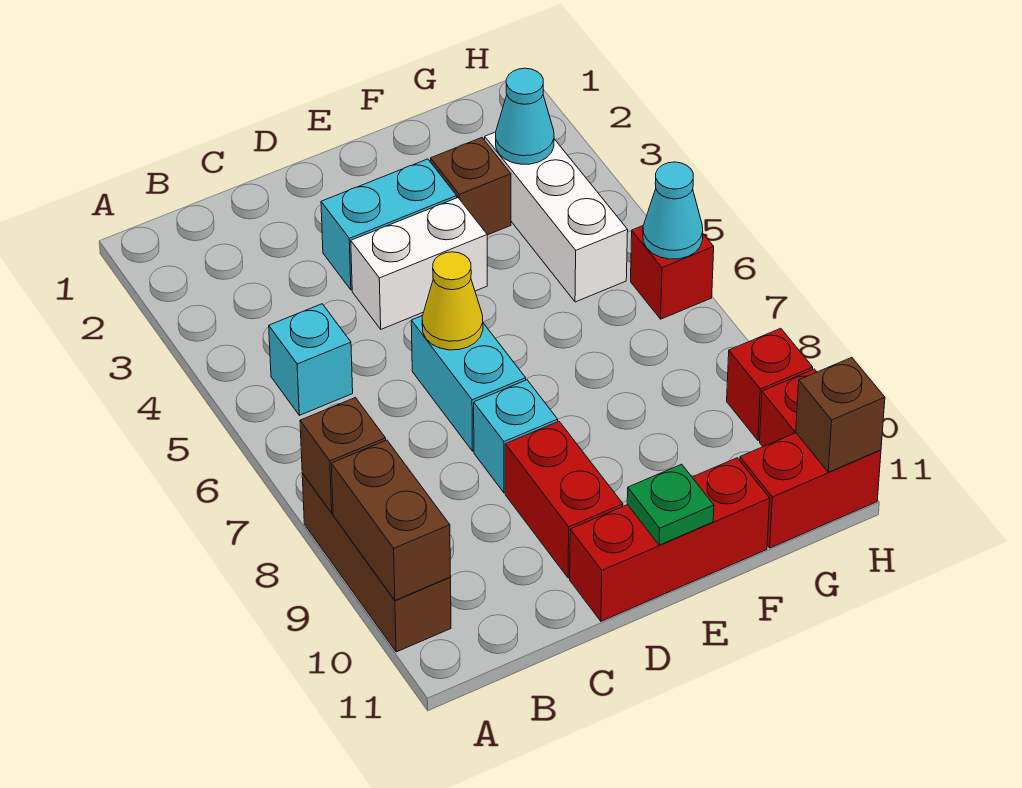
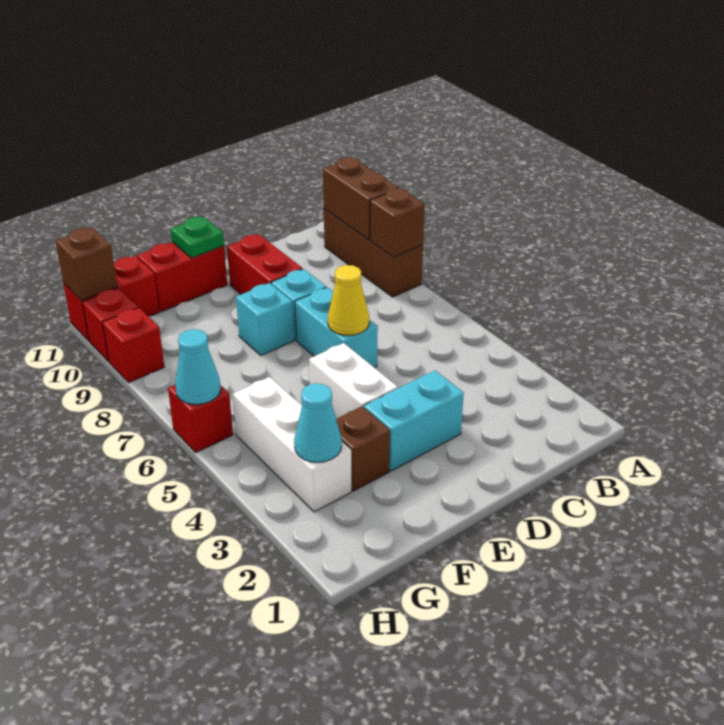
cyan 1x1 brick [269,304,353,415] -> cyan 1x1 brick moved to [236,283,294,355]
white 1x2 brick [351,198,487,329] -> white 1x2 brick turned to [309,343,398,419]
red 1x3 brick [570,458,770,621] -> red 1x2 brick [137,242,227,312]

